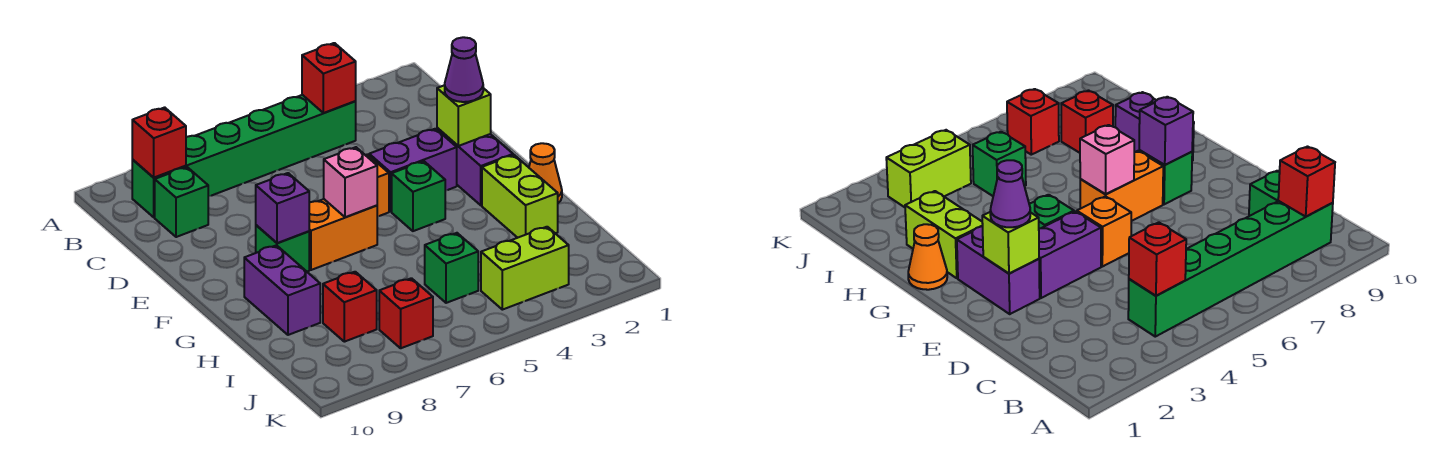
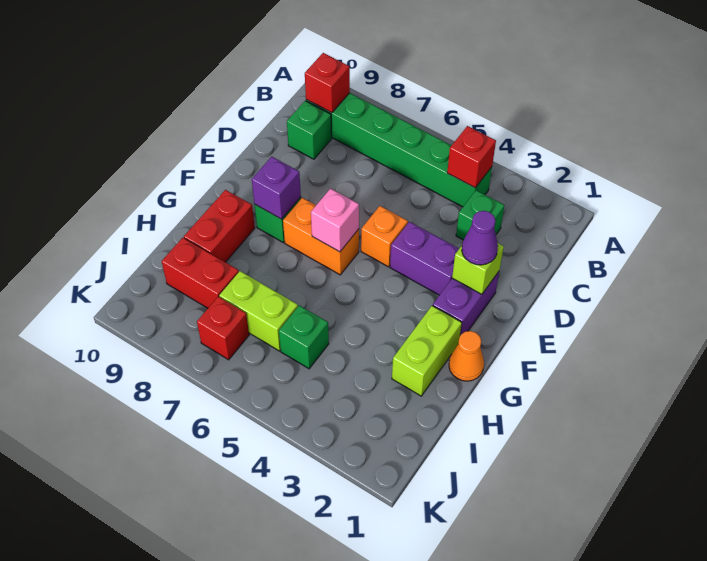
green 1x1 brick [392,161,445,231] -> green 1x1 brick moved to [456,190,505,240]
purple 1x2 brick [244,245,320,335] -> red 1x2 brick [184,190,255,262]
red 1x1 brick [323,272,377,342] -> red 1x2 brick [162,238,239,308]
lime 1x2 brick [481,227,569,310] -> lime 1x2 brick moved to [219,271,298,351]

